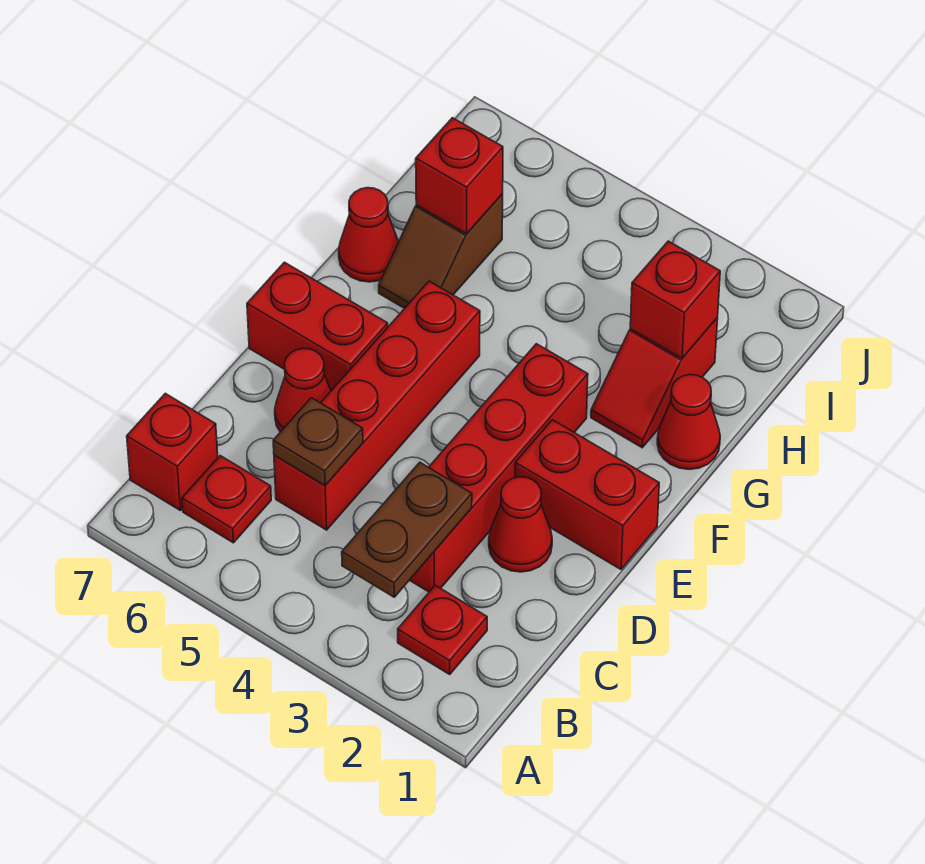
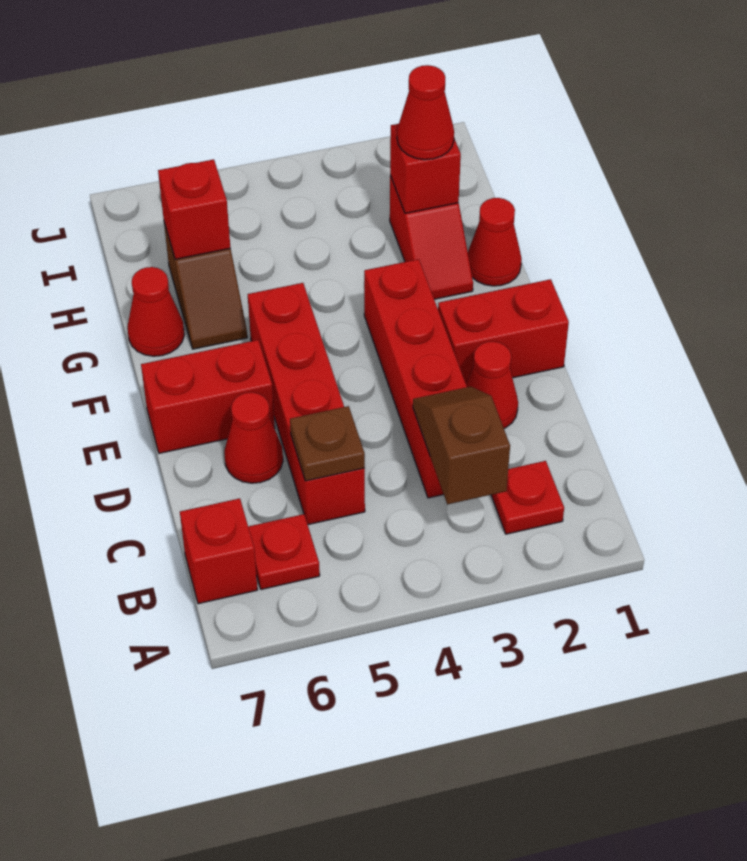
brown 1x2 plate [342,462,472,597] -> brown 1x2 slope [413,387,510,504]
none -> red 1x1 cone [397,65,454,160]

